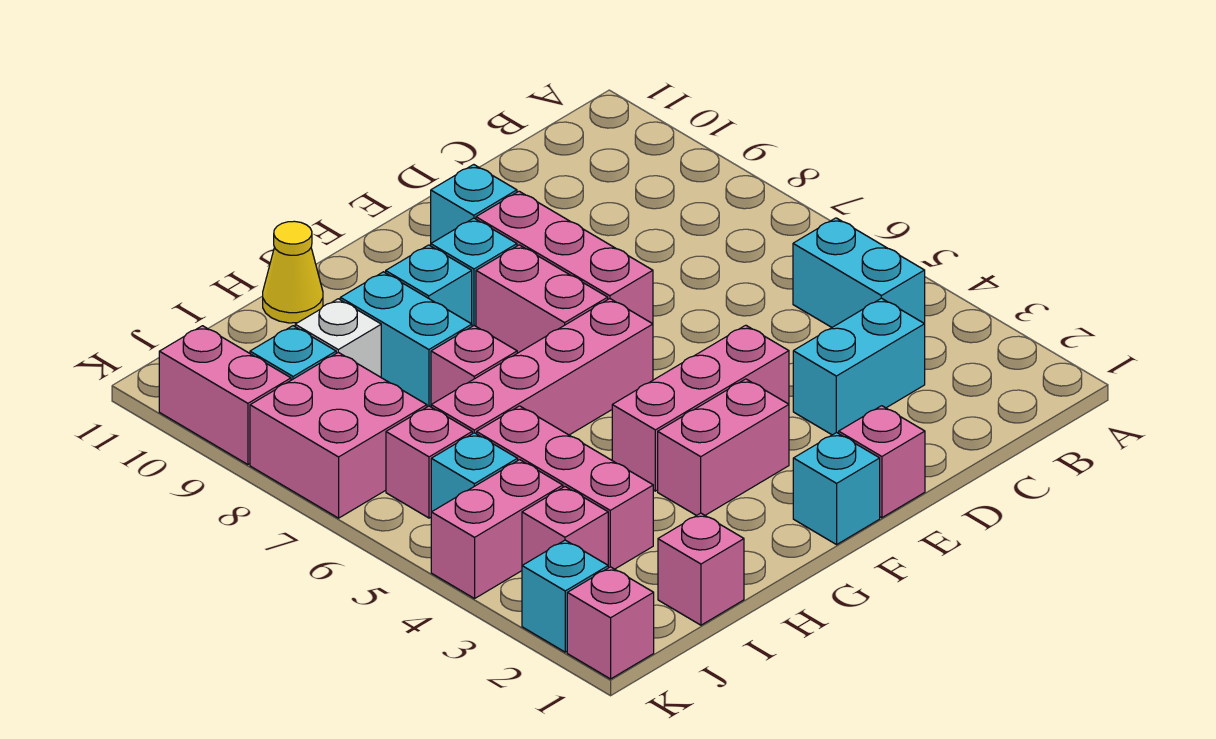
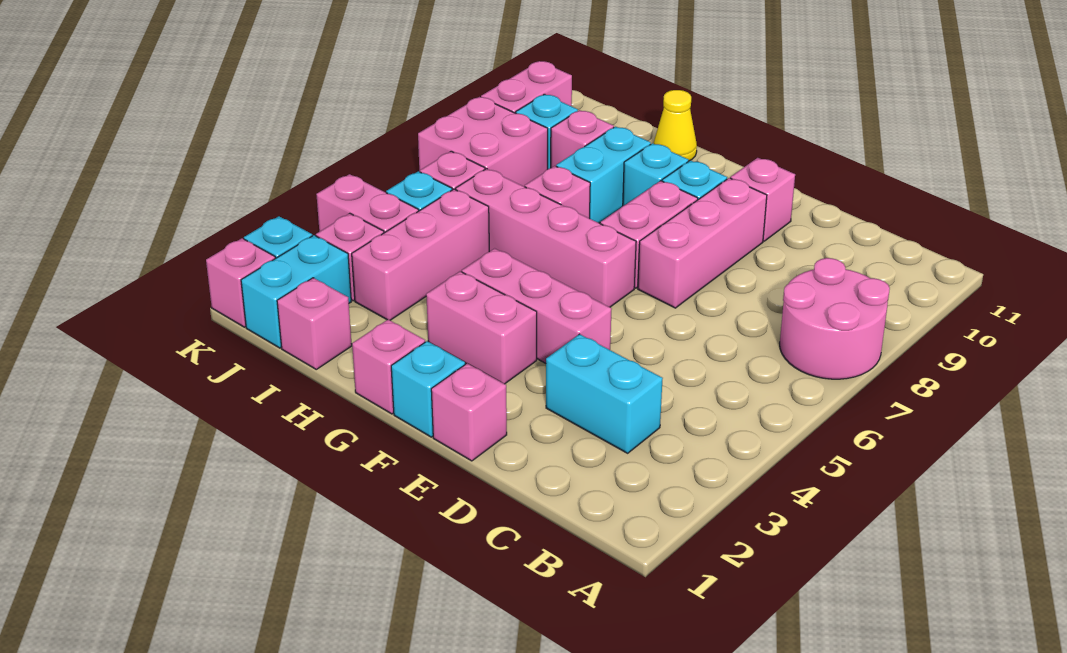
none -> pink 2x2 round brick [780,258,890,379]
cyan 1x2 brick [793,218,925,327] -> cyan 1x2 brick moved to [241,235,351,348]
cyan 1x1 brick [431,165,517,243] -> pink 1x1 brick [730,158,795,241]
none -> pink 1x1 brick [352,320,425,414]
white 1x1 brick [295,299,381,377] -> pink 1x1 brick [551,110,614,168]

